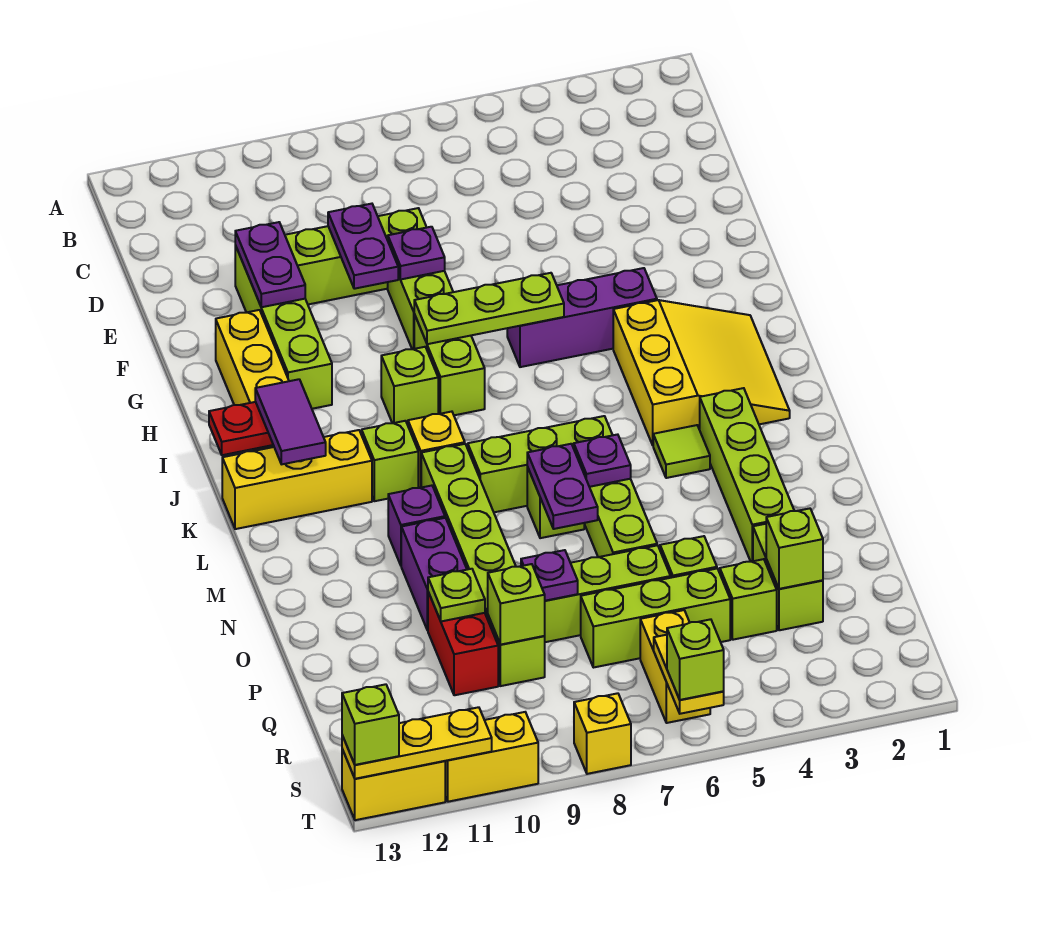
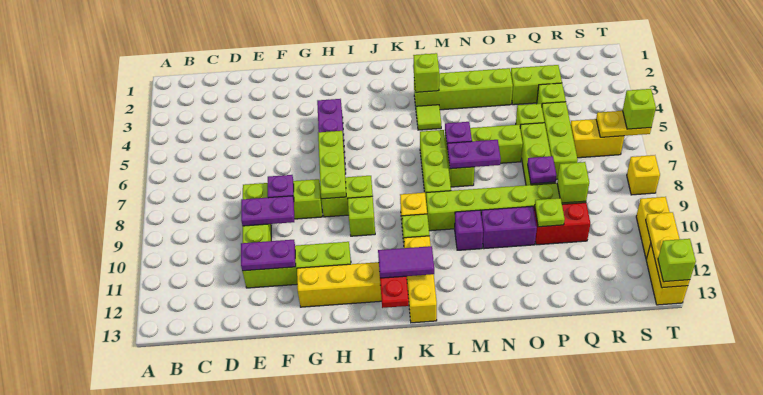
yellow 3x3 slope [613,300,790,445] -> none
lime 1x1 brick [766,508,823,589] -> lime 1x1 brick moved to [413,53,439,92]

